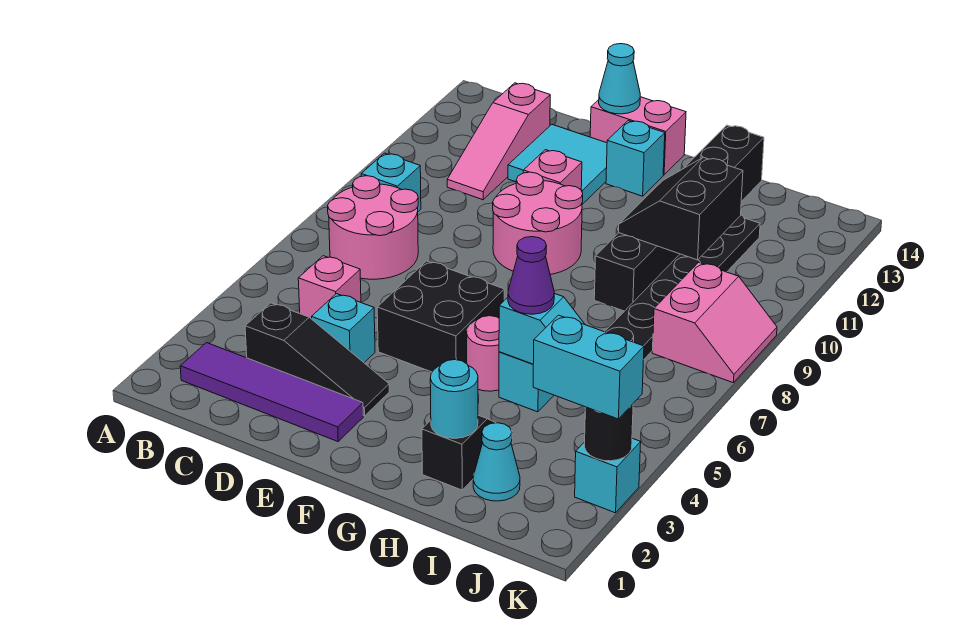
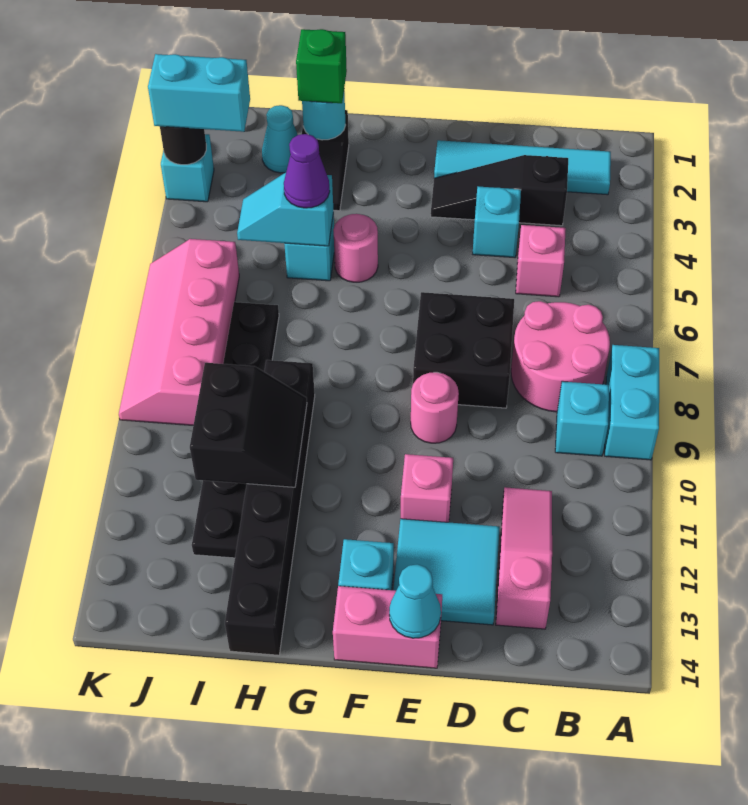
none -> cyan 1x2 brick [605,345,659,460]
purple 1x4 tile [180,343,363,442] -> cyan 1x4 tile [434,140,611,195]
black 2x2 brick [377,261,504,372] -> black 2x2 brick moved to [413,292,514,408]
pink 2x2 round brick [493,172,583,274] -> pink 1x1 round brick [411,372,459,443]
none -> green 1x1 brick [296,29,347,103]
pink 2x2 slope [652,262,777,382] -> pink 2x4 slope [119,239,239,425]

